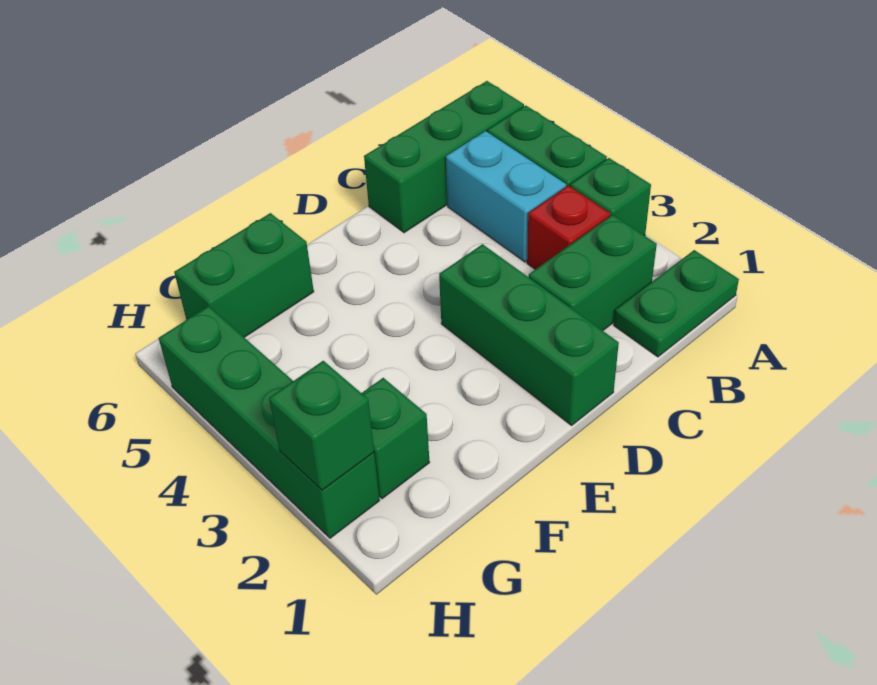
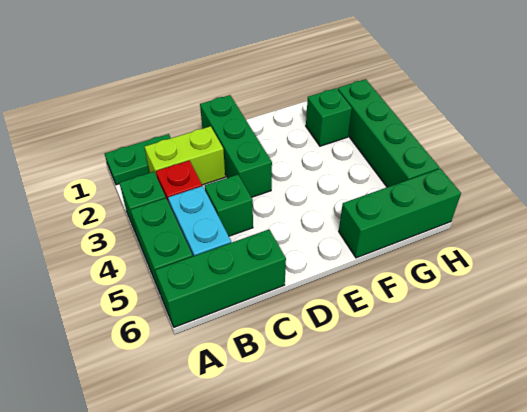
green 1x2 brick [529,215,657,331] -> lime 1x2 brick [145,126,225,185]
green 1x2 brick [174,213,314,337] -> green 1x3 brick [339,169,461,258]
green 1x1 brick [269,361,374,490] -> green 1x1 brick moved to [205,175,253,236]

